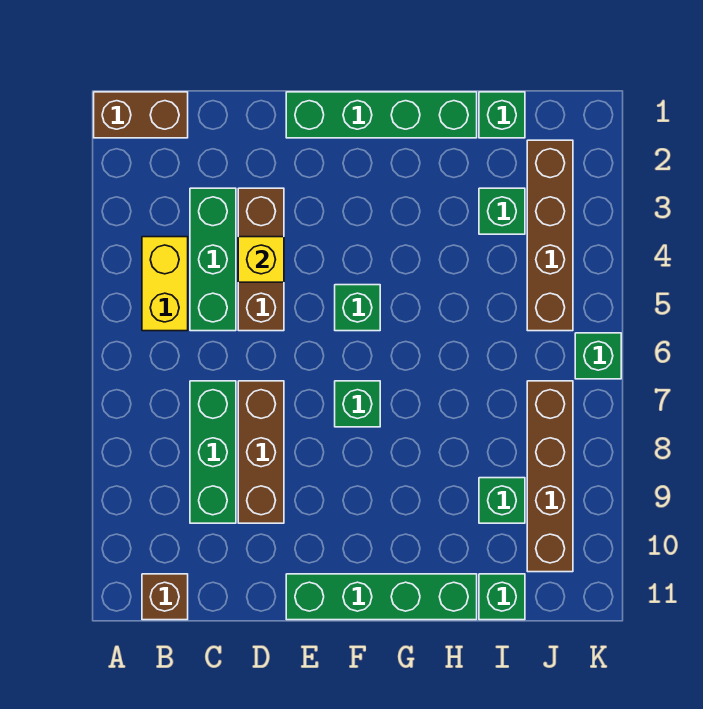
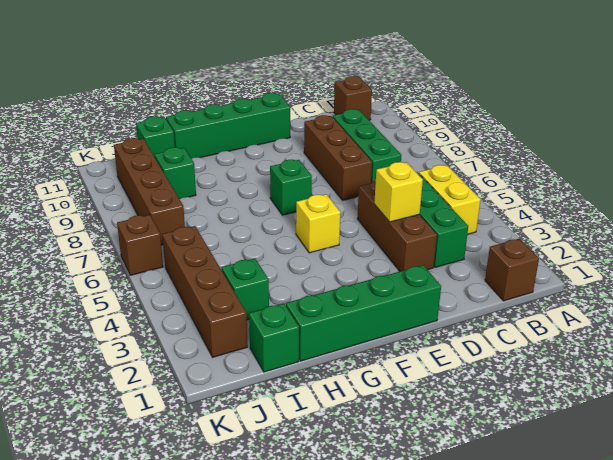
brown 1x2 brick [94,92,188,138] -> brown 1x1 brick [485,239,539,301]
green 1x1 brick [335,285,380,331] -> yellow 1x1 brick [296,194,340,253]
green 1x1 brick [575,333,621,379] -> brown 1x1 brick [117,215,163,275]

